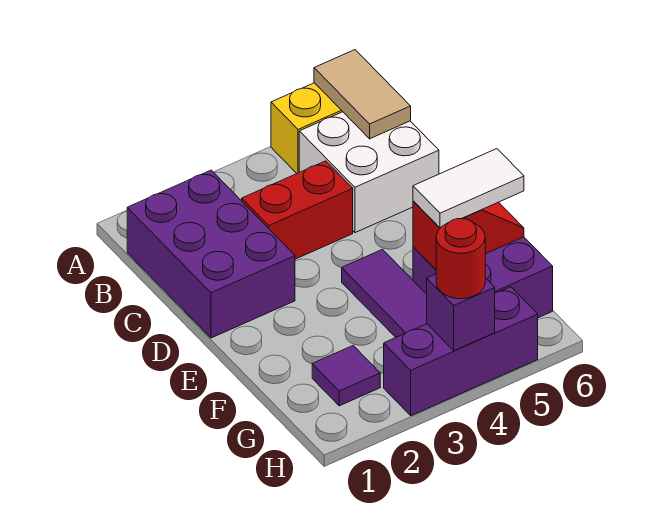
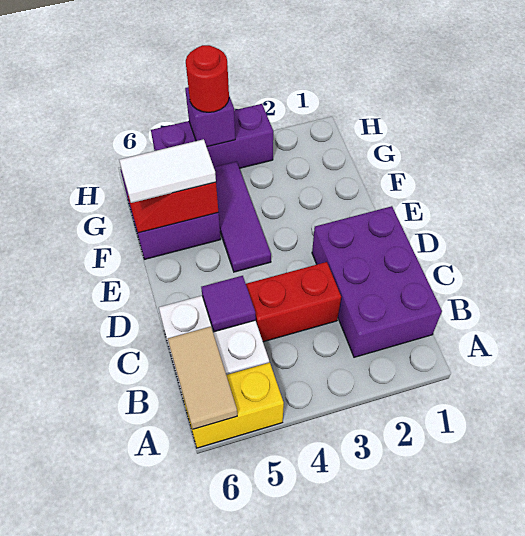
purple 1x1 tile [312,346,380,406] -> purple 1x1 tile moved to [201,276,256,332]

